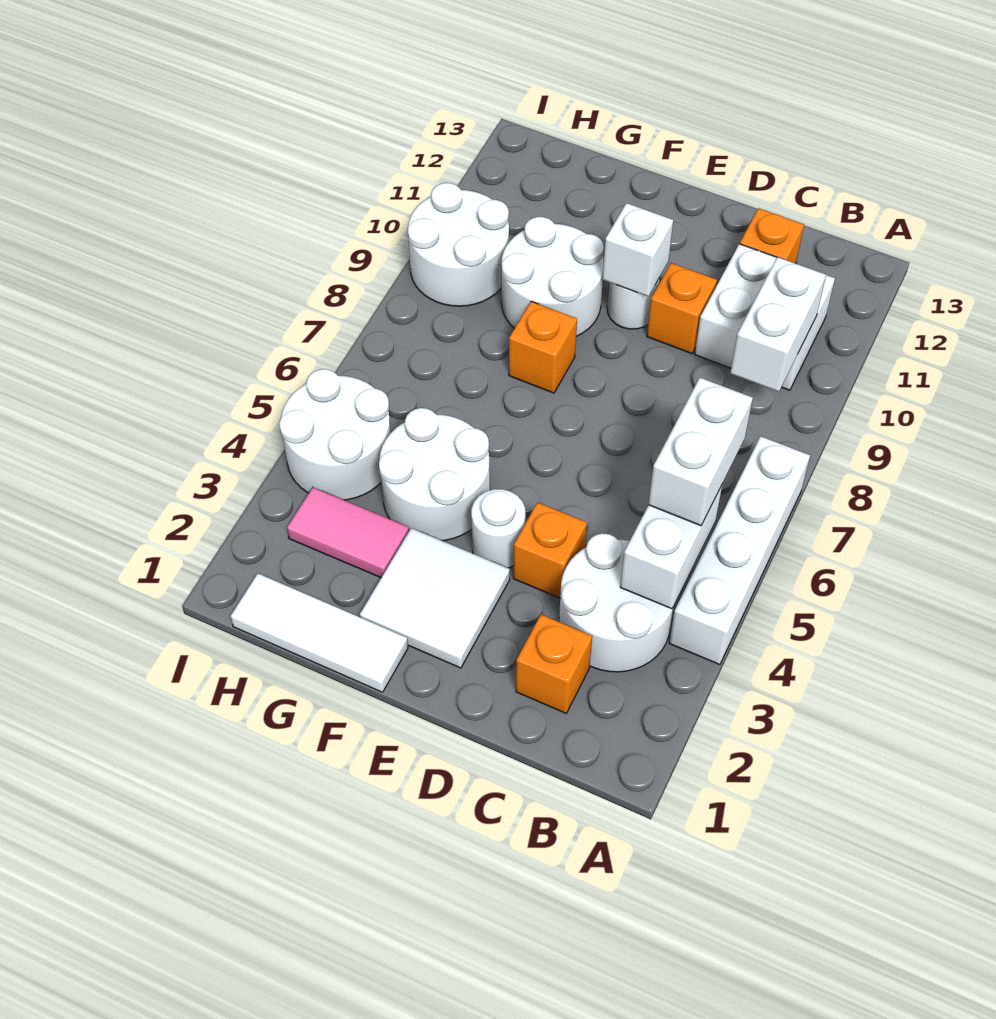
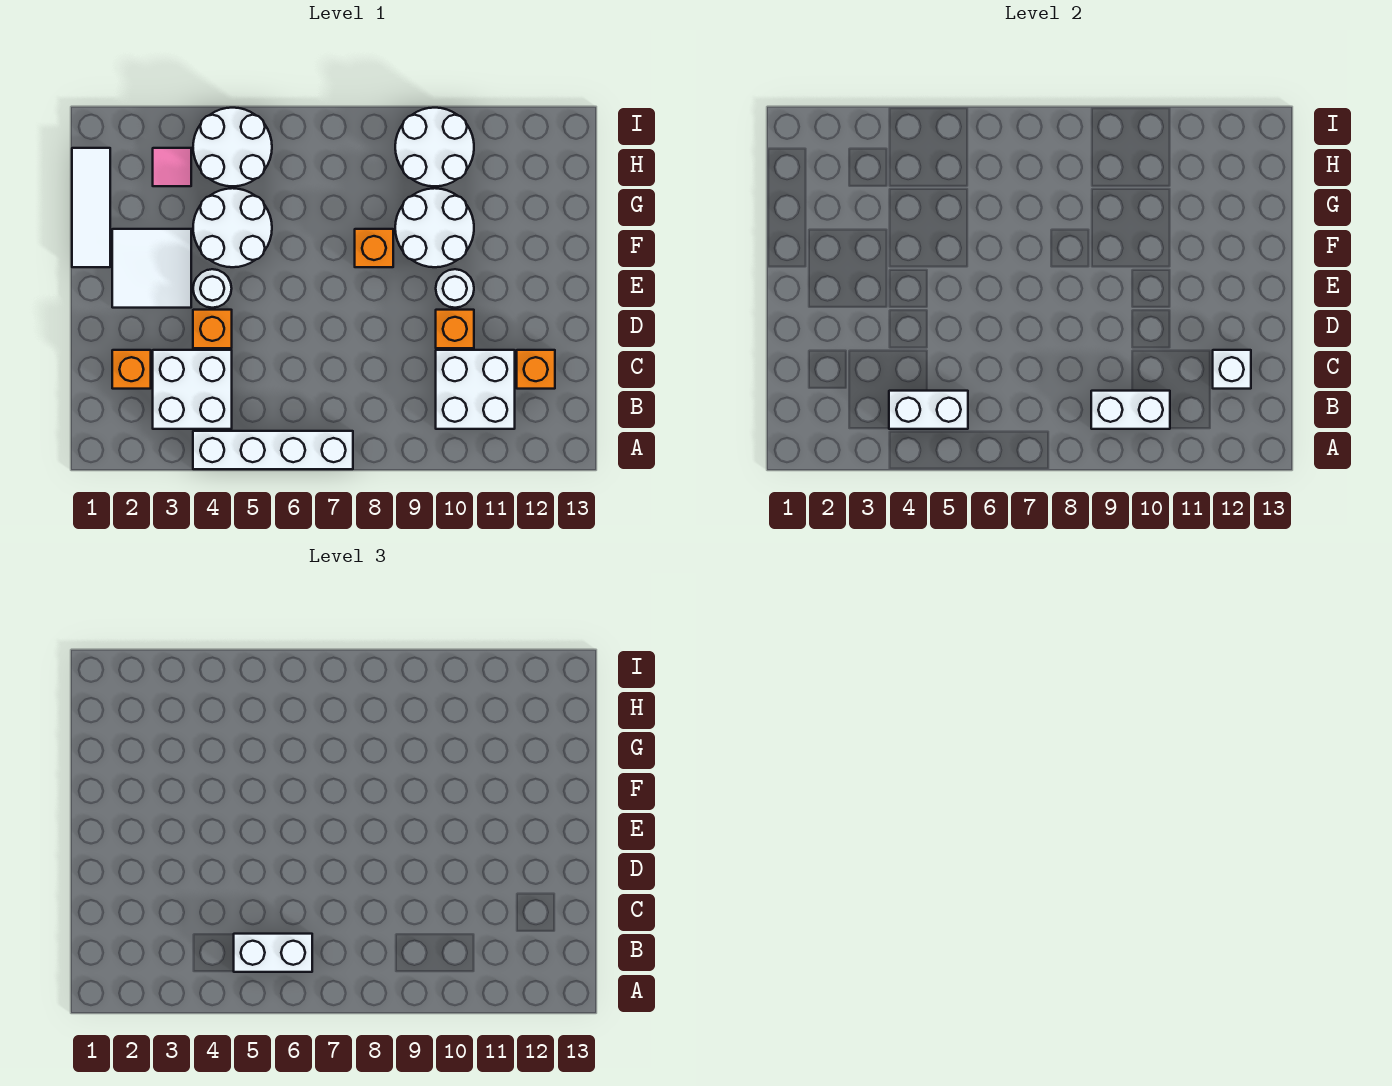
white 2x2 round brick [559,533,674,672] -> white 2x2 brick [153,350,232,429]
white 1x1 brick [602,203,673,297] -> white 1x1 brick moved to [1213,350,1251,389]
pink 1x2 tile [287,487,409,578] -> pink 1x1 tile [153,148,191,186]

